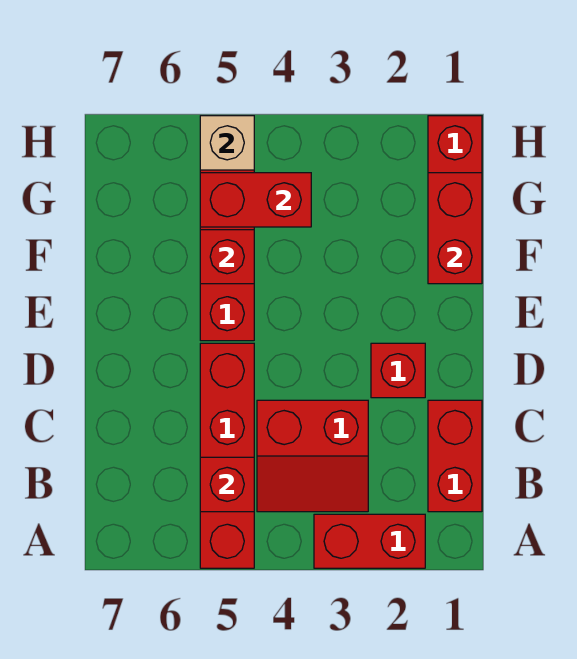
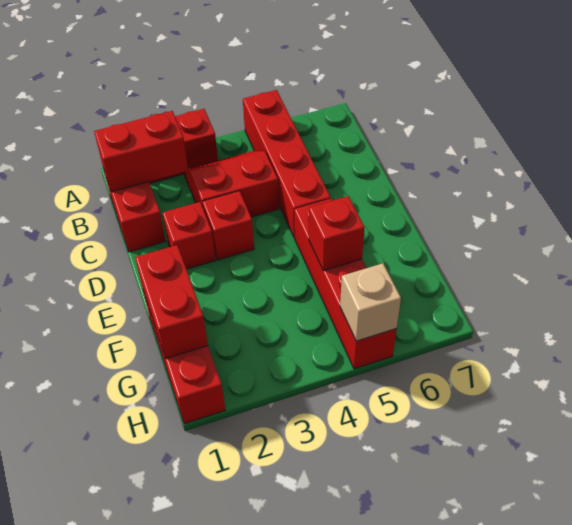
red 1x1 brick [200,457,254,512] -> red 1x1 brick moved to [202,191,254,260]
red 1x2 brick [200,173,311,227] -> red 1x2 brick moved to [94,111,188,192]

